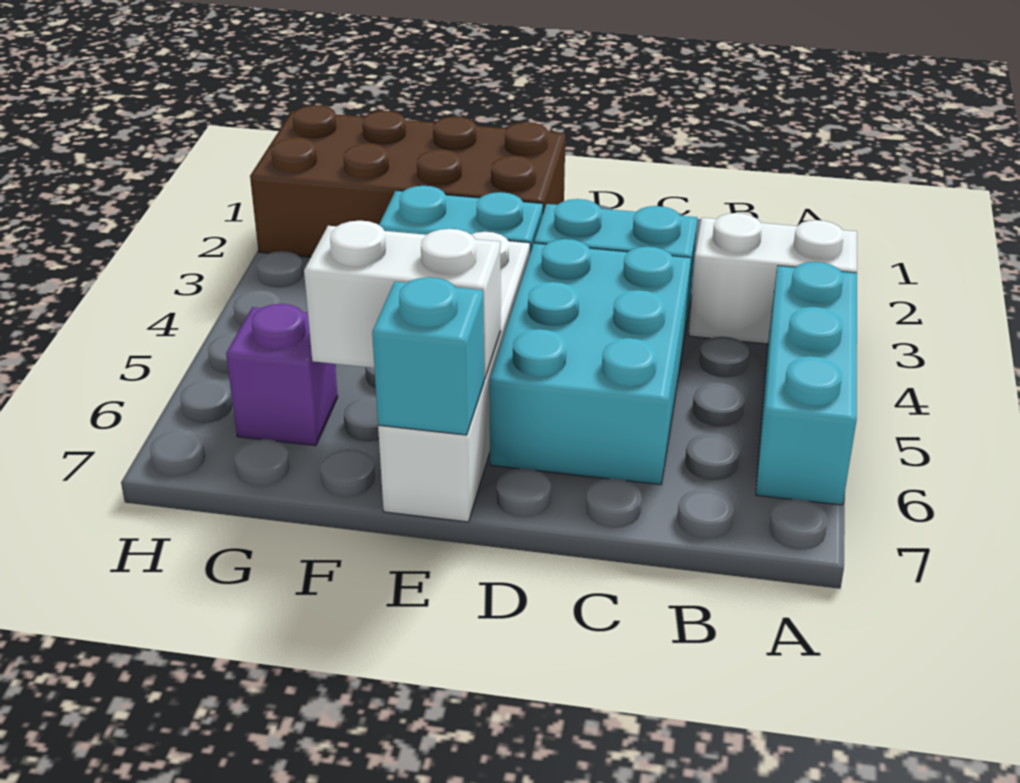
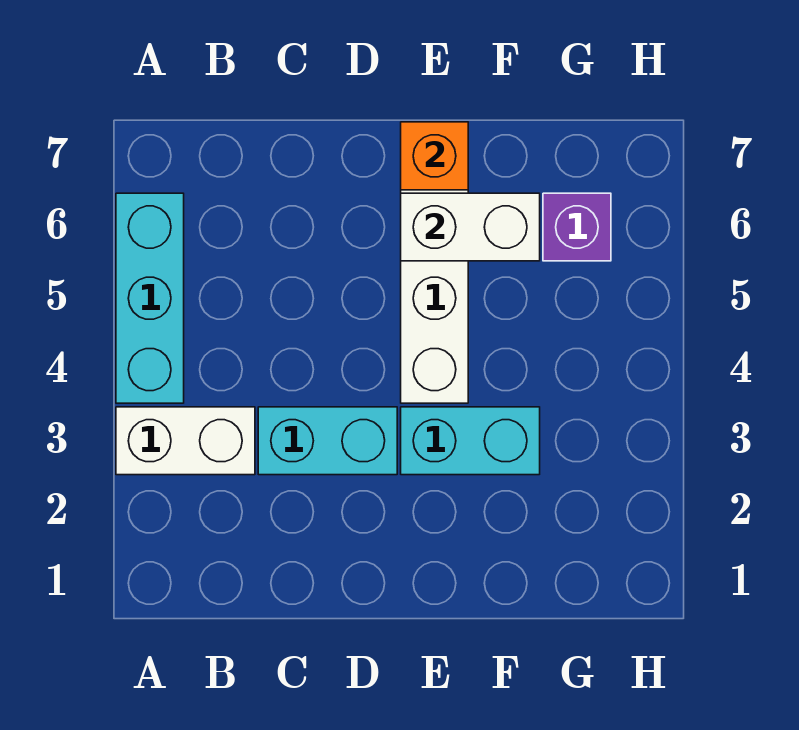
cyan 2x3 brick [489,239,691,485] -> none
brown 2x4 brick [250,105,565,257] -> none
cyan 1x1 brick [372,277,484,435] -> orange 1x1 brick [401,122,468,190]

